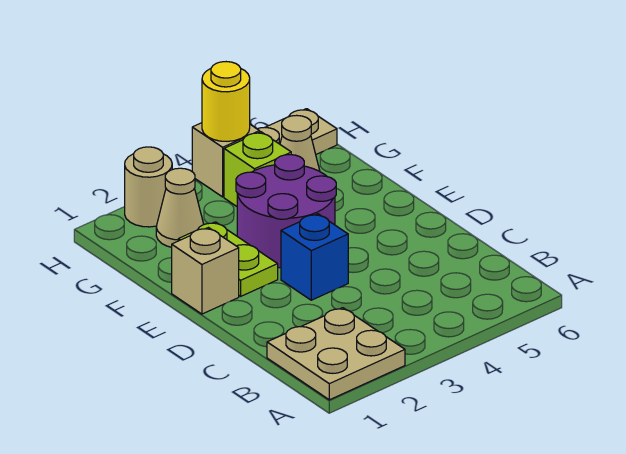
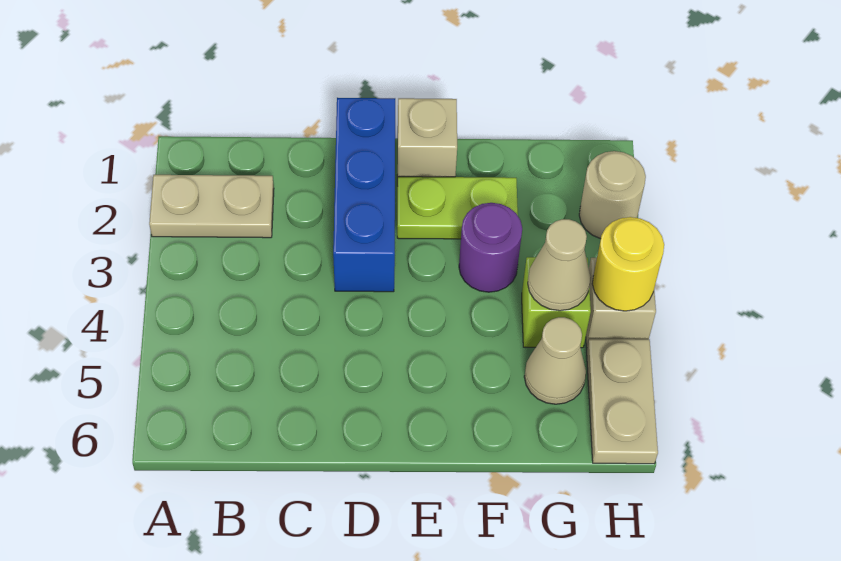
tan 2x2 plate [267,308,405,400] -> tan 1x2 plate [149,175,274,238]
blue 1x1 brick [281,214,348,300] -> blue 1x3 brick [333,98,395,292]
purple 2x2 round brick [236,155,336,268] -> purple 1x1 round brick [459,203,522,292]
tan 1x1 cone [156,168,204,247] -> tan 1x1 cone moved to [528,219,591,311]

